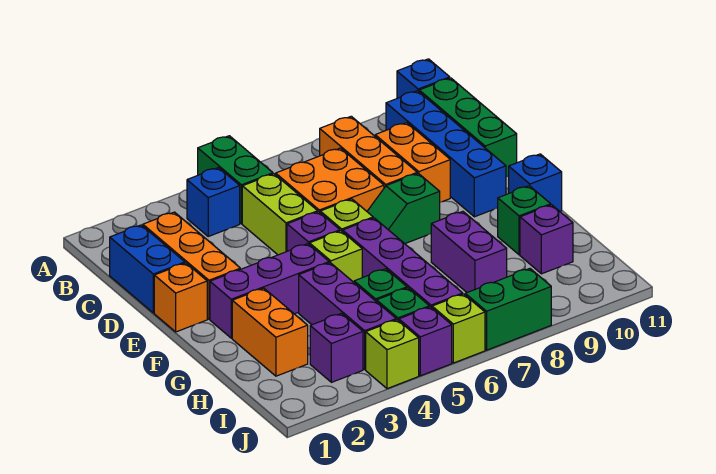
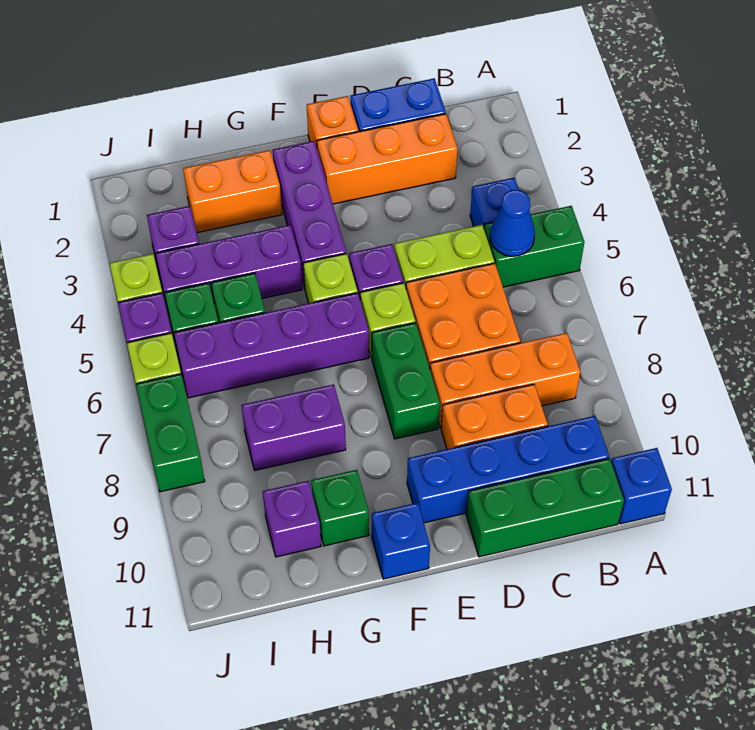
none -> blue 1x1 cone [490,190,535,256]
green 1x2 slope [367,173,440,244] -> green 1x2 brick [372,323,440,439]

